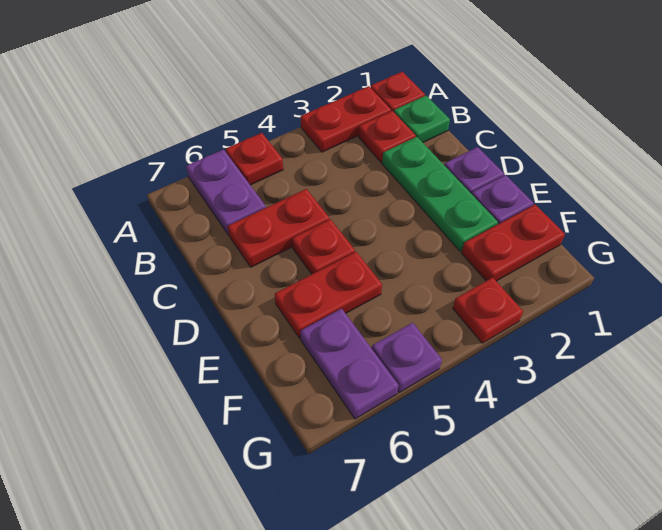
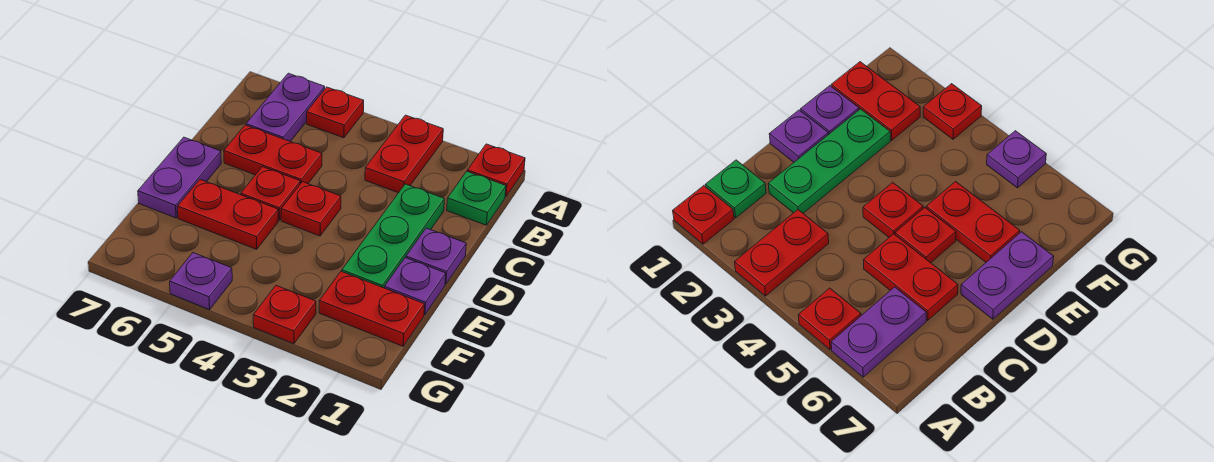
red 1x2 plate [301,86,391,152] -> red 1x2 plate turned to [365,115,443,193]
red 1x1 plate [359,111,416,162] -> red 1x1 plate moved to [281,182,341,236]
purple 1x2 plate [300,308,399,419] -> purple 1x2 plate moved to [138,137,221,218]

